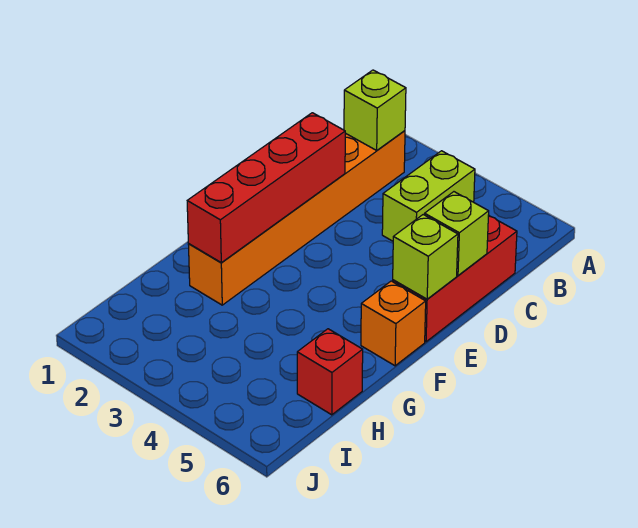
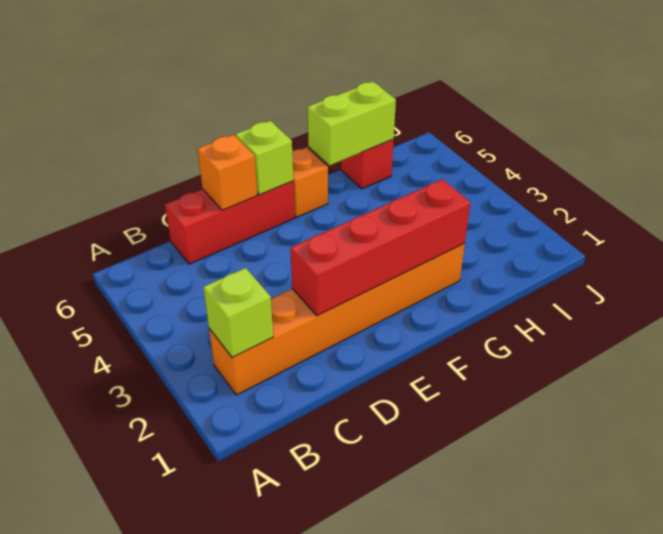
lime 1x2 brick [382,151,475,241] -> lime 1x2 brick moved to [308,82,396,165]
lime 1x1 brick [425,192,489,276] -> orange 1x1 brick [198,135,257,210]

